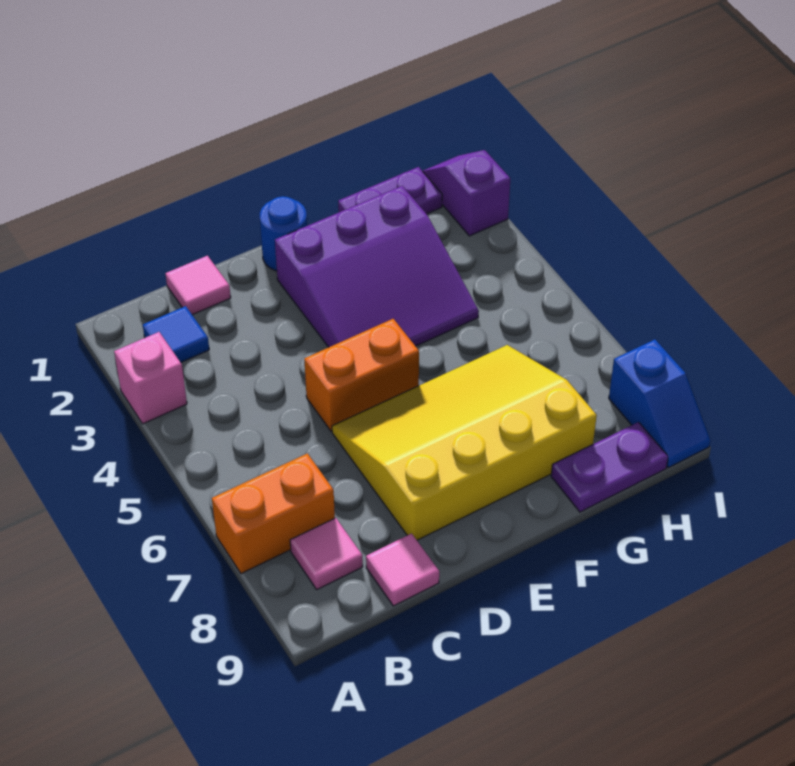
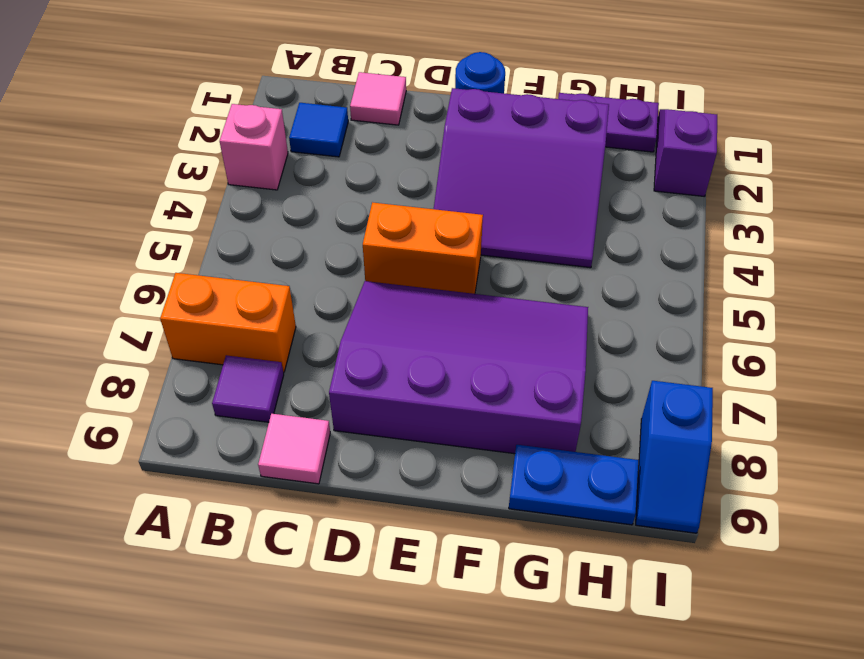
pink 1x1 tile [290,518,363,589] -> purple 1x1 tile [212,355,284,422]
yellow 3x4 slope [332,345,597,540] -> purple 3x4 slope [329,281,588,454]
purple 1x2 plate [551,422,668,512] -> blue 1x2 plate [509,445,639,525]

